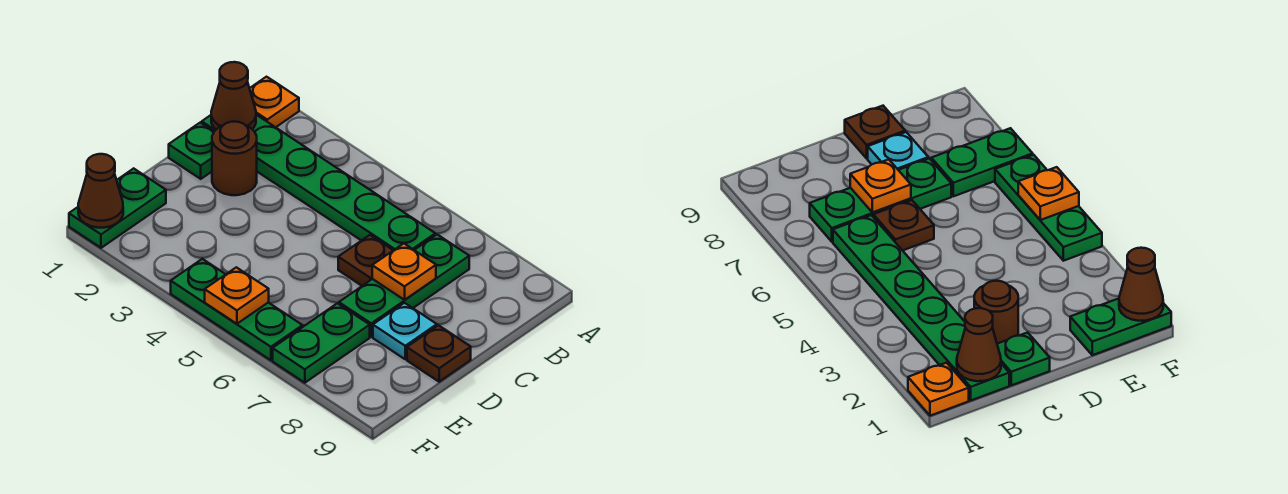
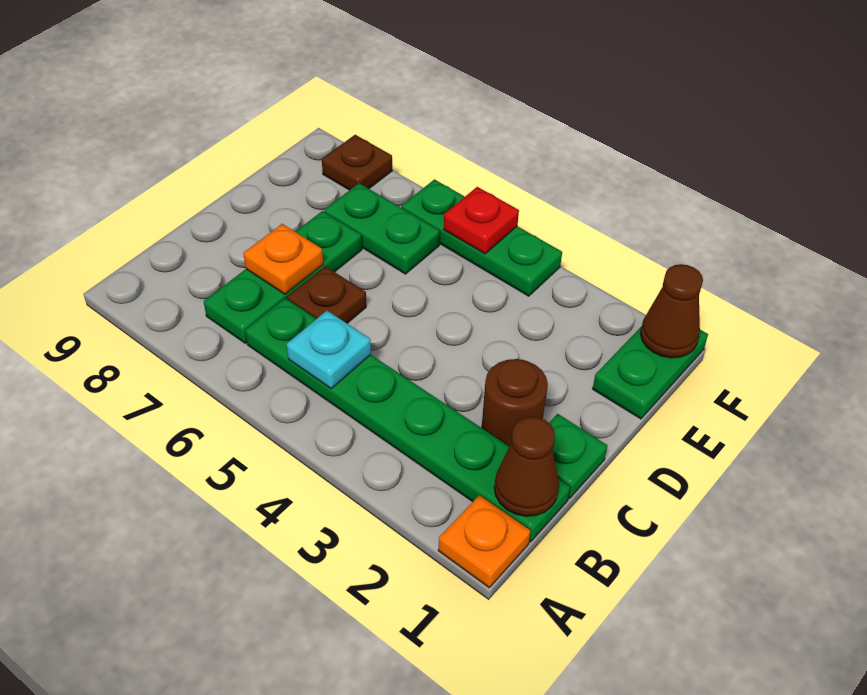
cyan 1x1 plate [373,303,437,359] -> cyan 1x1 plate moved to [287,311,371,388]
brown 1x1 plate [407,325,471,382] -> brown 1x1 plate moved to [322,135,392,190]
green 1x2 plate [273,303,370,383] -> green 1x2 plate turned to [324,183,440,274]
orange 1x1 plate [205,267,269,324] -> red 1x1 plate [444,187,519,254]

